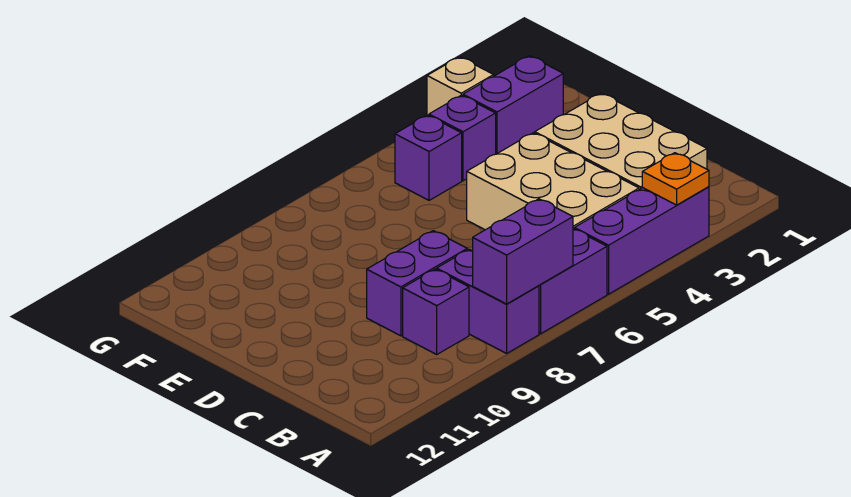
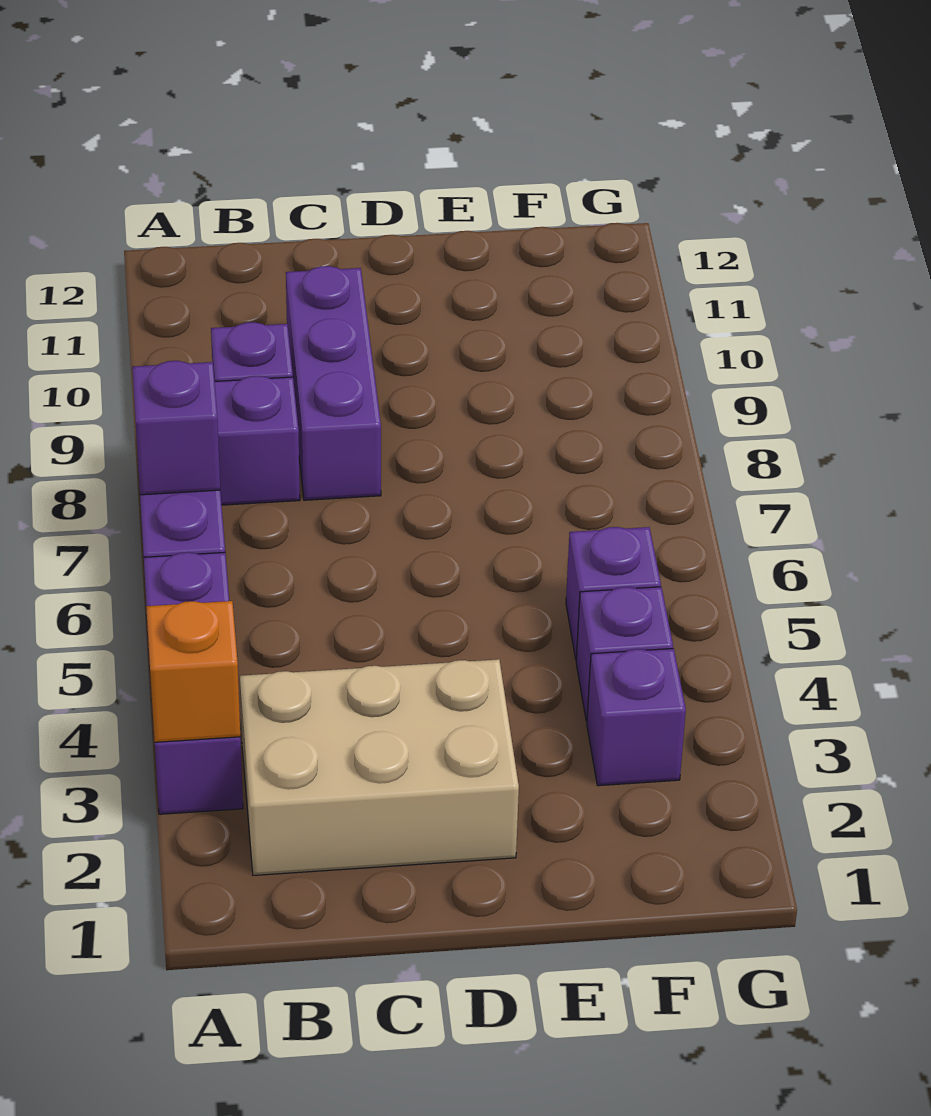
orange 1x1 plate [642,153,709,205] -> orange 1x1 brick [146,601,240,742]
purple 1x2 brick [473,199,573,304] -> purple 1x1 brick [132,361,220,495]
tan 2x3 brick [467,133,639,230] -> none
purple 1x2 brick [367,231,467,336] -> purple 1x3 brick [286,266,381,500]
purple 1x2 brick [463,56,563,154] -> purple 1x1 brick [587,649,686,786]
tan 1x1 brick [427,57,494,116] -> none

